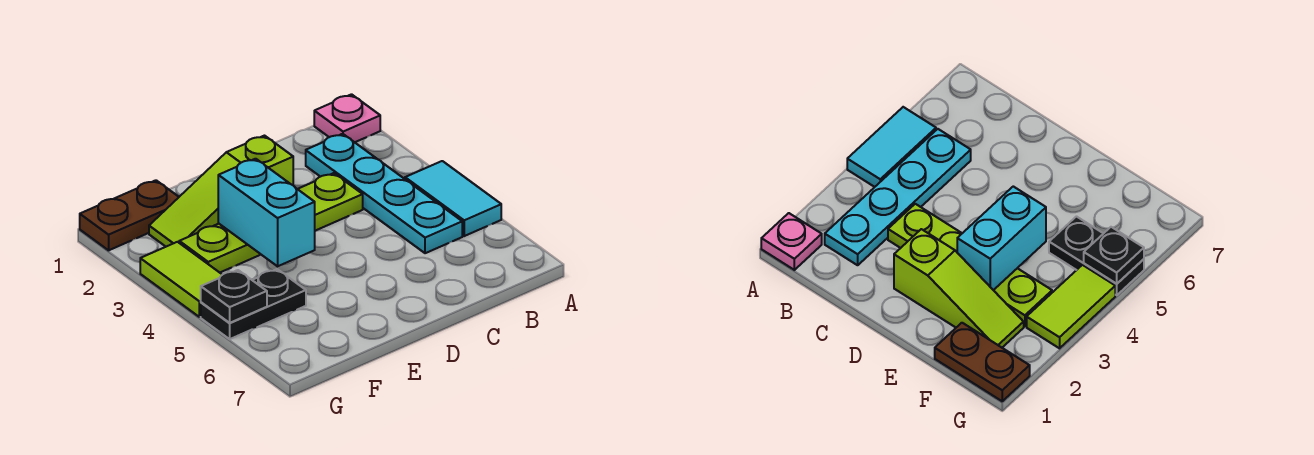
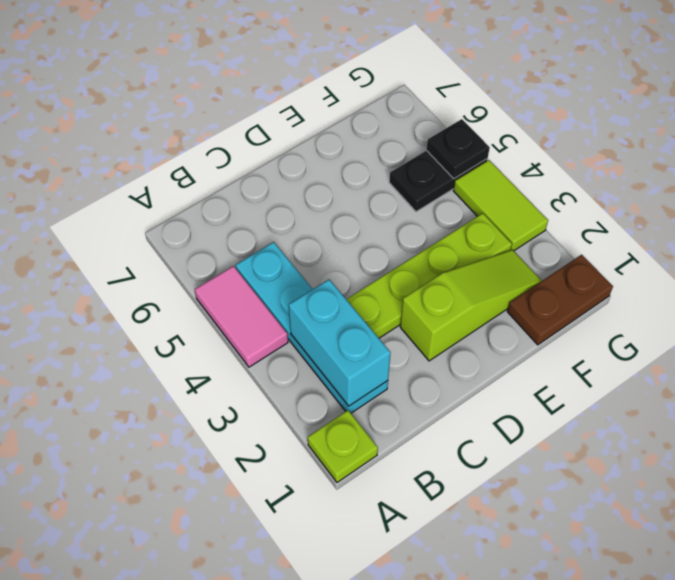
pink 1x1 plate [314,94,380,142] -> lime 1x1 plate [308,410,378,483]
cyan 1x2 tile [405,161,501,236] -> pink 1x2 tile [195,266,288,367]
cyan 1x2 brick [218,159,315,266] -> cyan 1x2 brick moved to [289,279,391,406]

